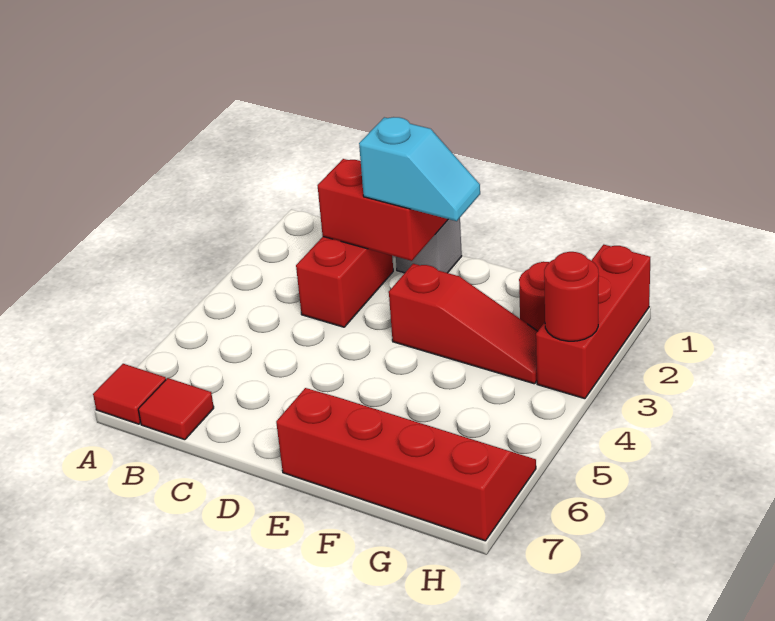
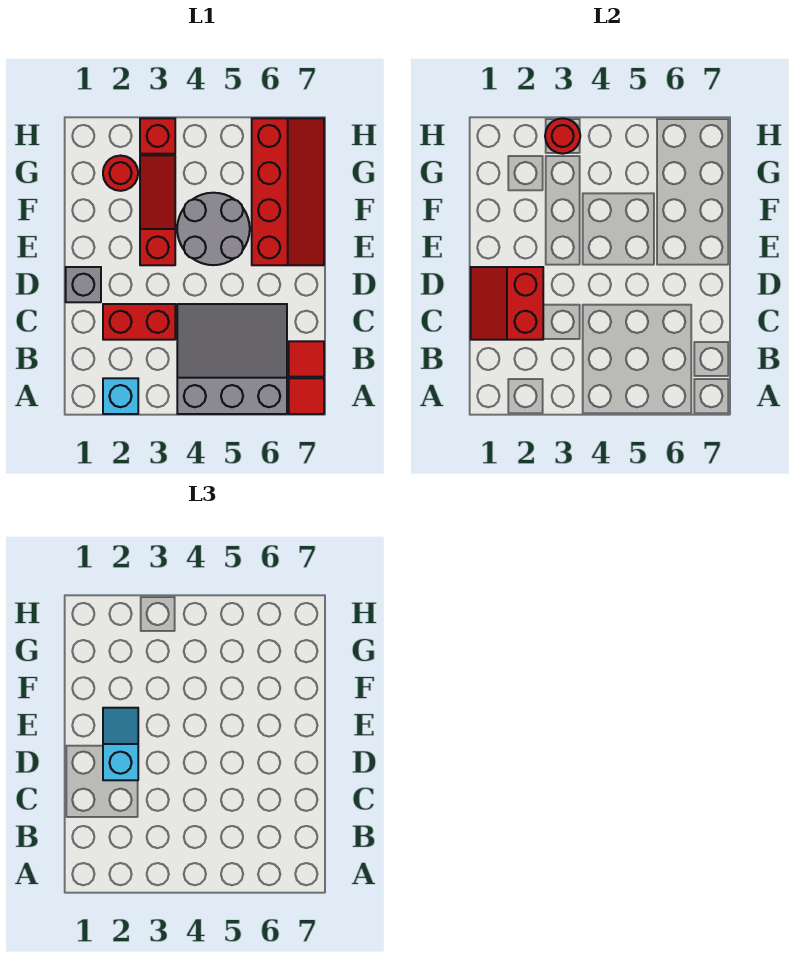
none -> cyan 1x1 brick [103,378,138,414]
none -> grey 3x3 slope [177,304,287,414]
none -> grey 2x2 round brick [177,193,250,265]
red 2x4 slope [276,388,536,541] -> red 2x4 slope turned to [252,118,324,265]
red 1x3 brick [536,245,650,399] -> red 1x1 brick [140,118,175,154]

